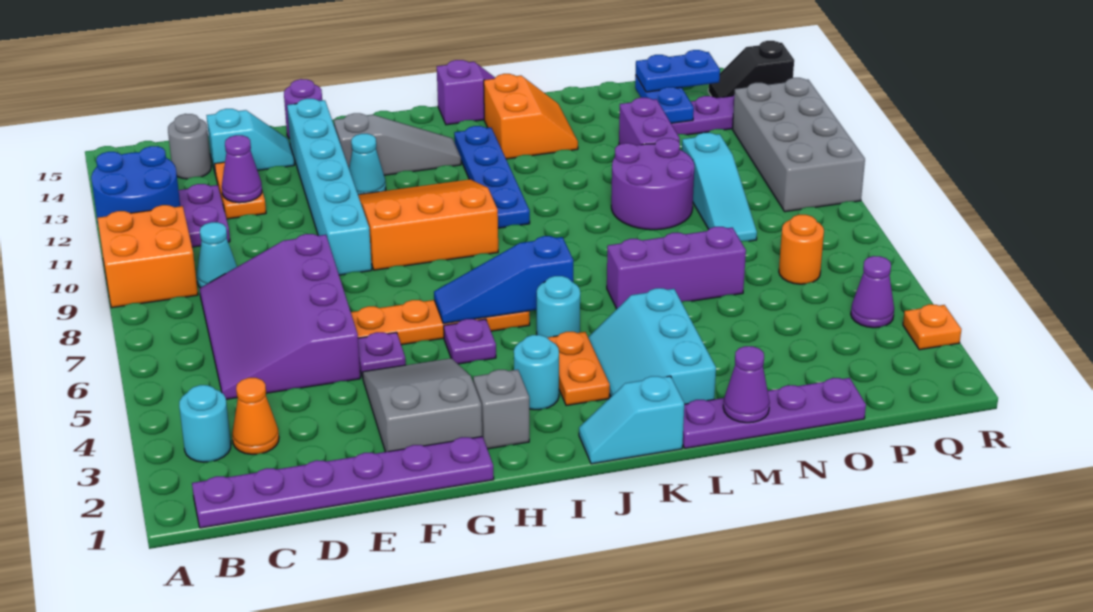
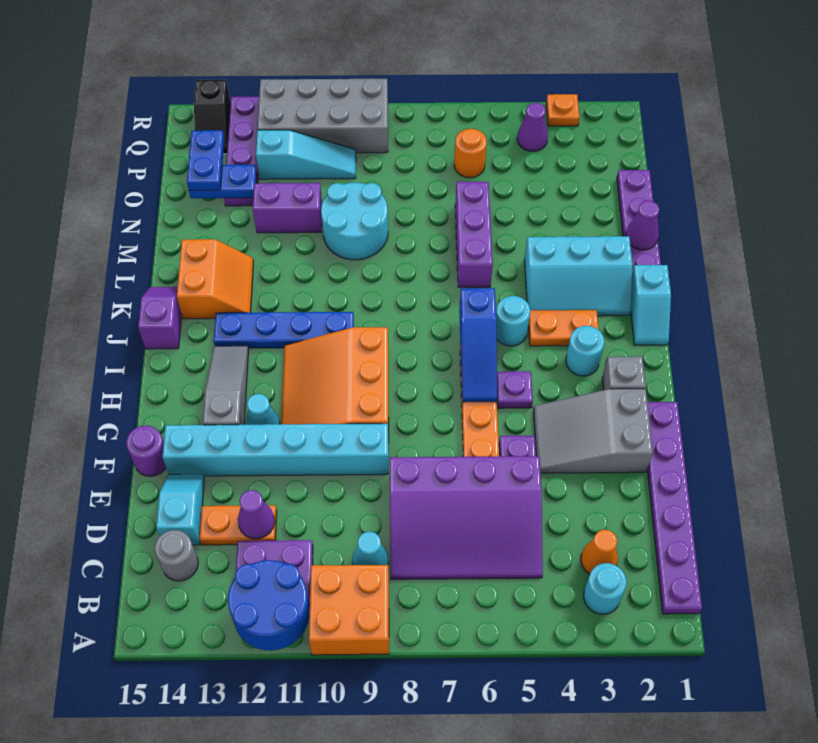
orange 2x2 slope [484,74,578,159] -> orange 2x2 slope turned to [177,239,253,319]
purple 2x2 round brick [611,138,694,230] -> cyan 2x2 round brick [321,183,388,260]
cyan 1x3 slope [682,133,757,241] -> cyan 1x3 slope moved to [256,130,356,179]

